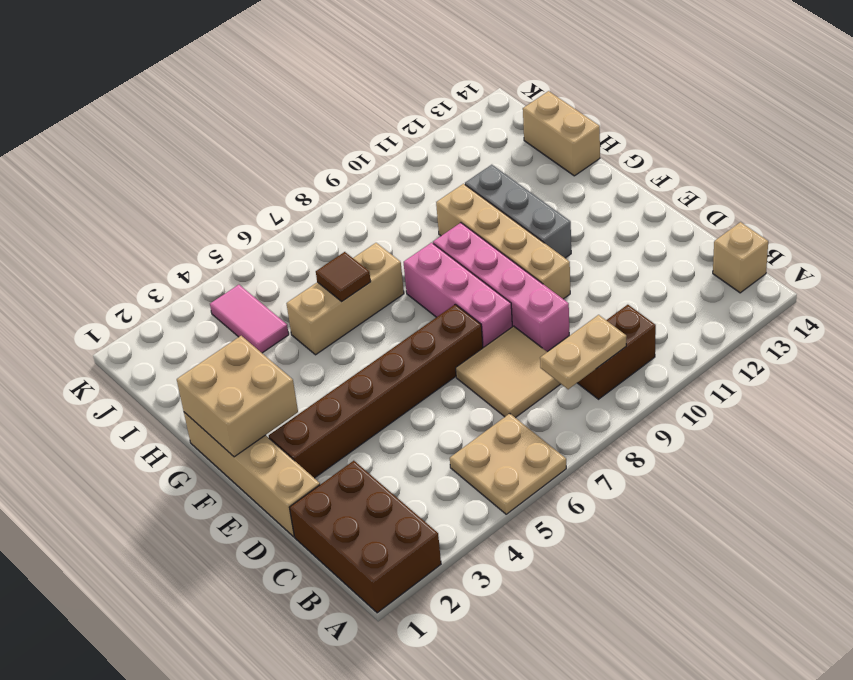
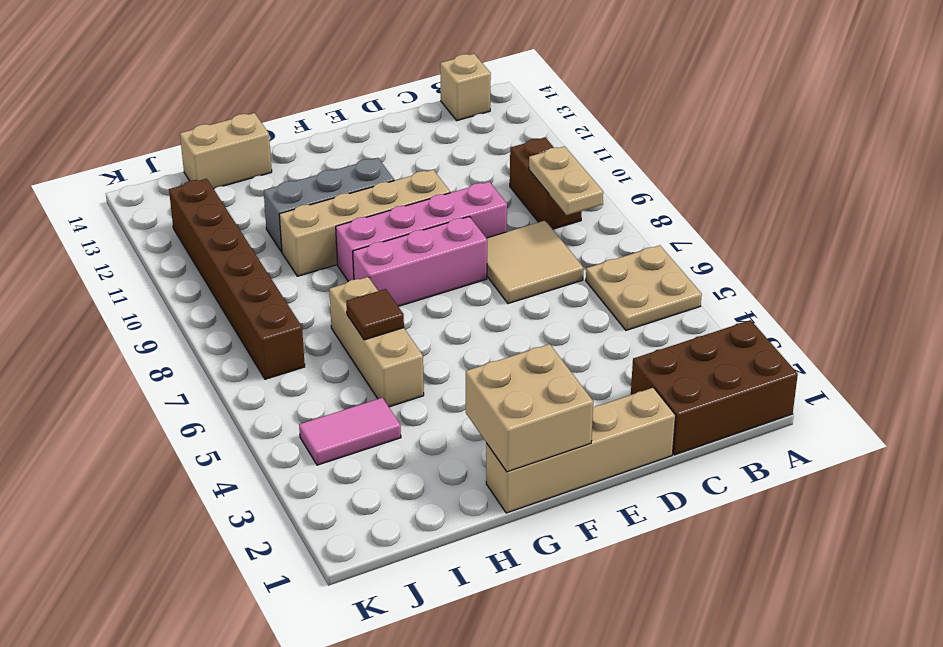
brown 1x6 brick [269,304,483,478] -> brown 1x6 brick moved to [169,179,305,379]

